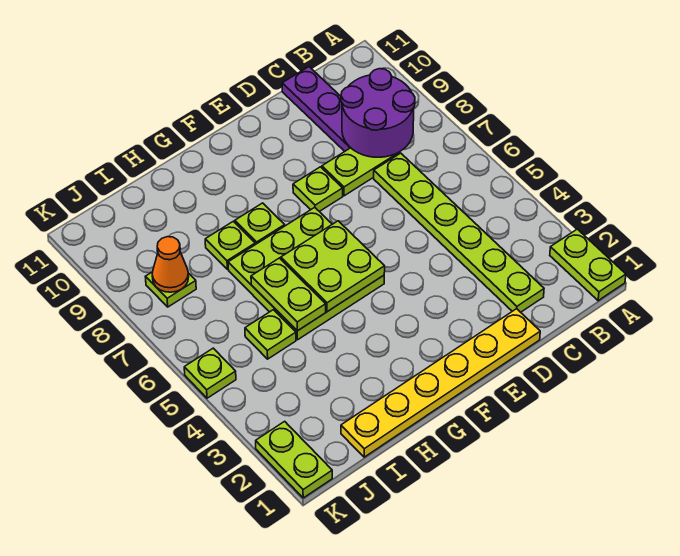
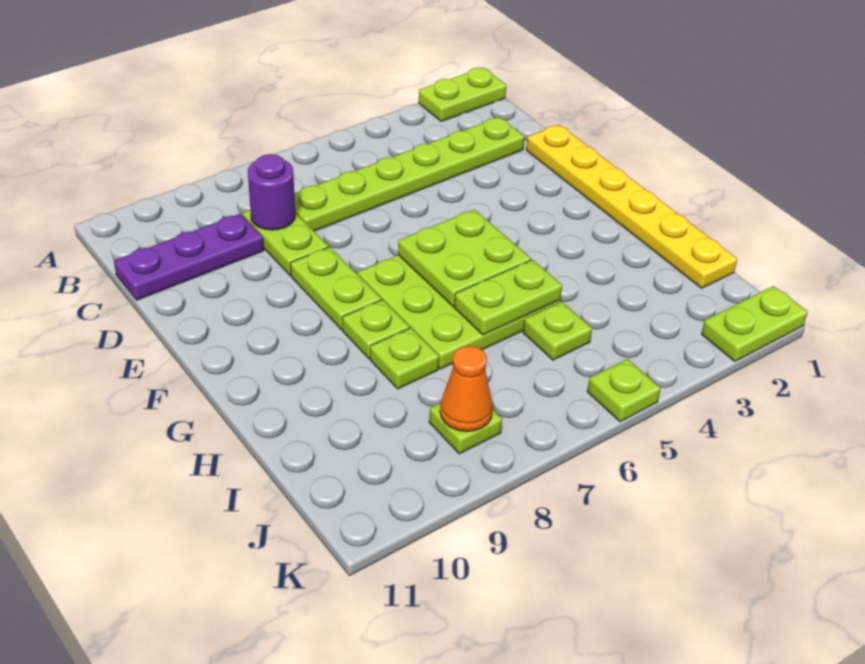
purple 2x2 round brick [341,69,415,157] -> purple 1x1 round brick [248,154,295,230]
lime 1x1 plate [293,167,343,212] -> lime 1x2 plate [290,247,381,330]

